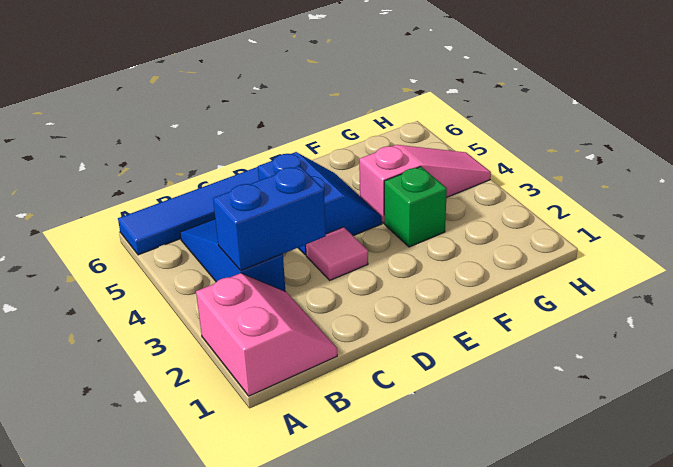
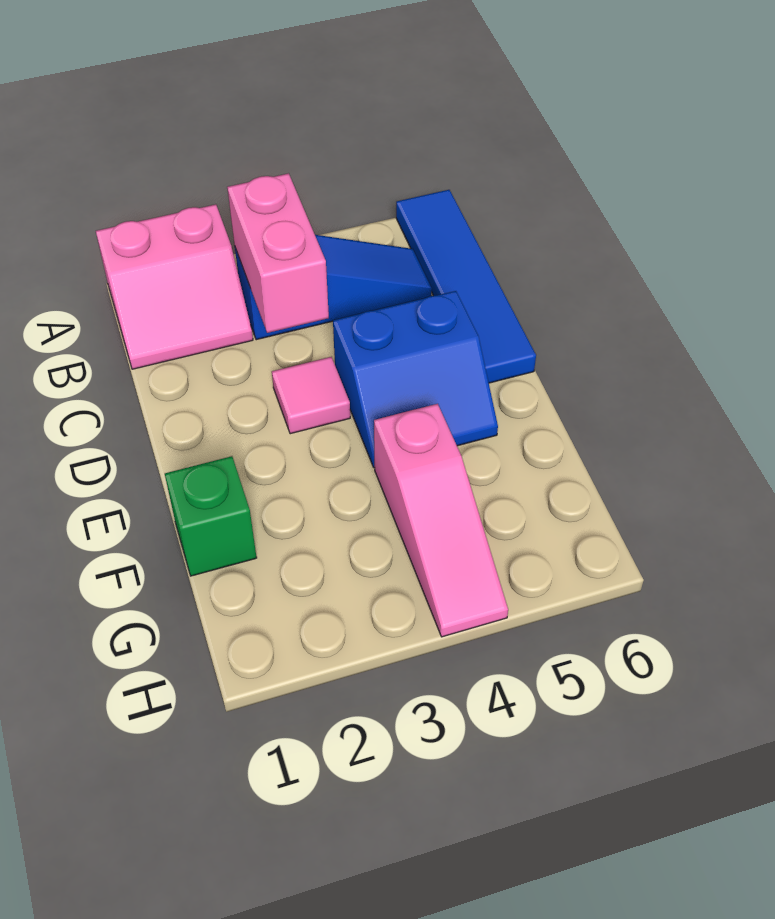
blue 1x2 brick [213,166,326,271] -> pink 1x2 brick [227,173,329,333]
green 1x1 brick [384,167,447,247] -> green 1x1 brick moved to [165,456,257,576]

